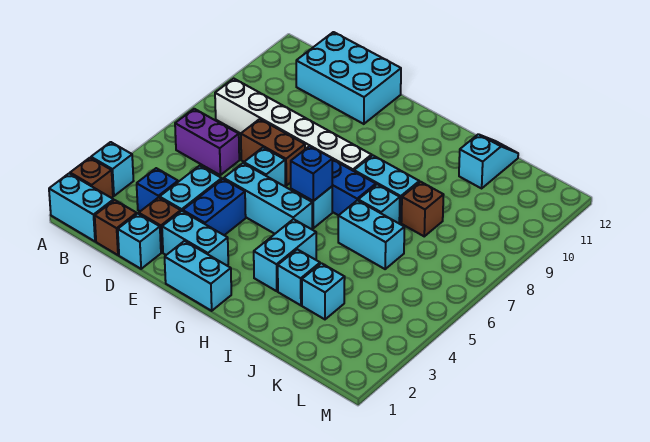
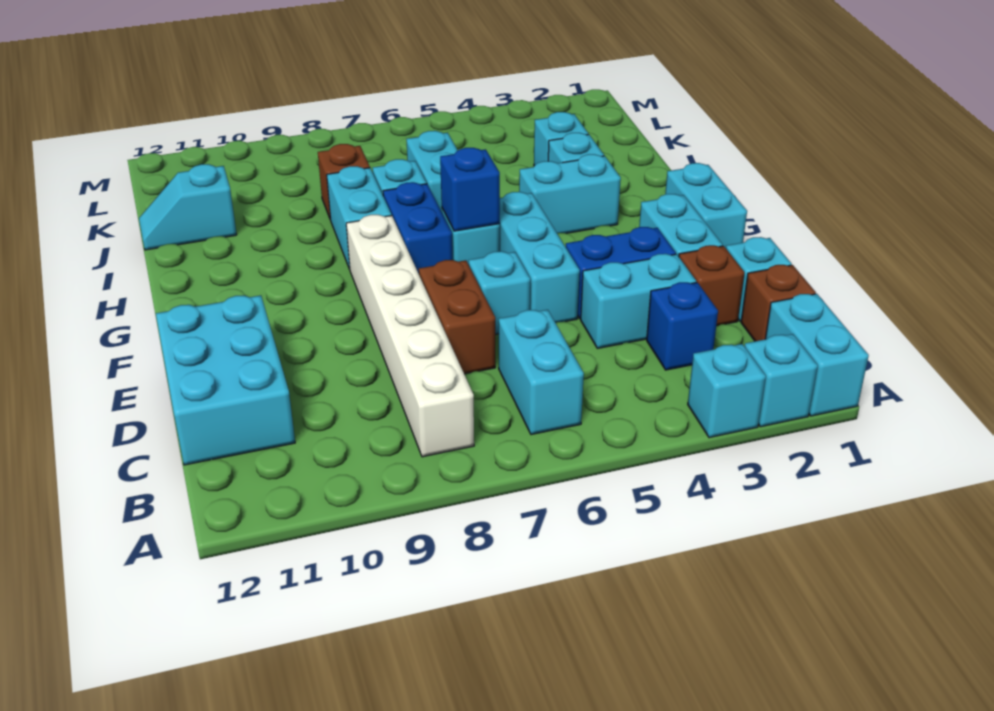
brown 1x1 brick [70,158,113,198] -> cyan 1x1 brick [745,334,818,427]
purple 1x2 brick [175,109,239,175] -> cyan 1x2 brick [499,310,584,435]

